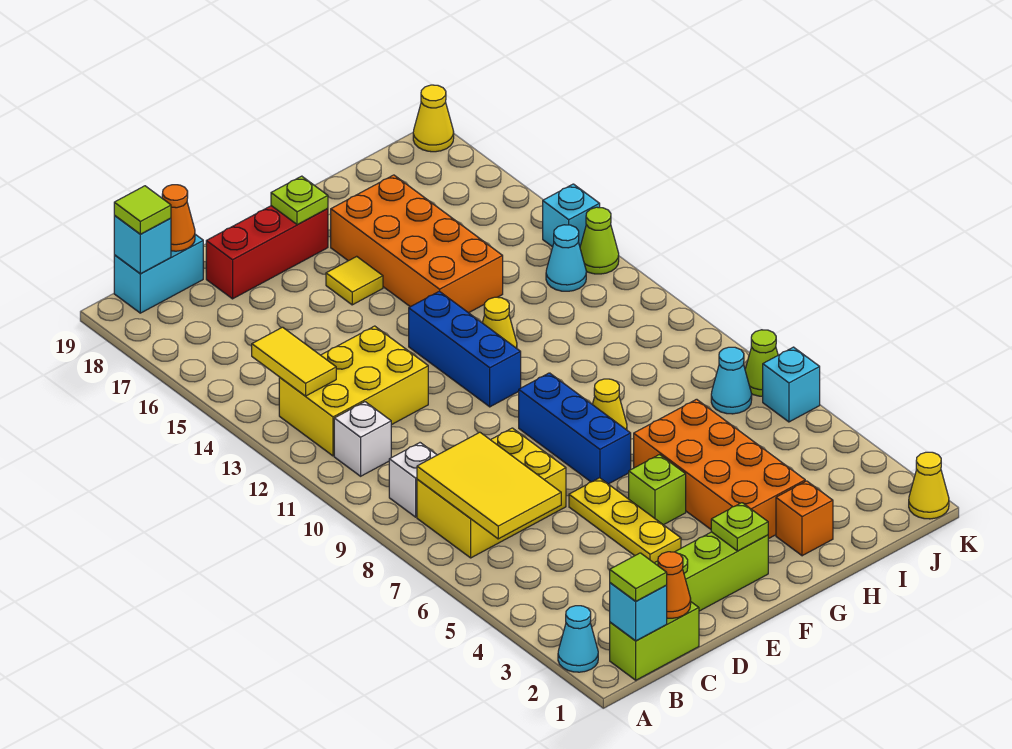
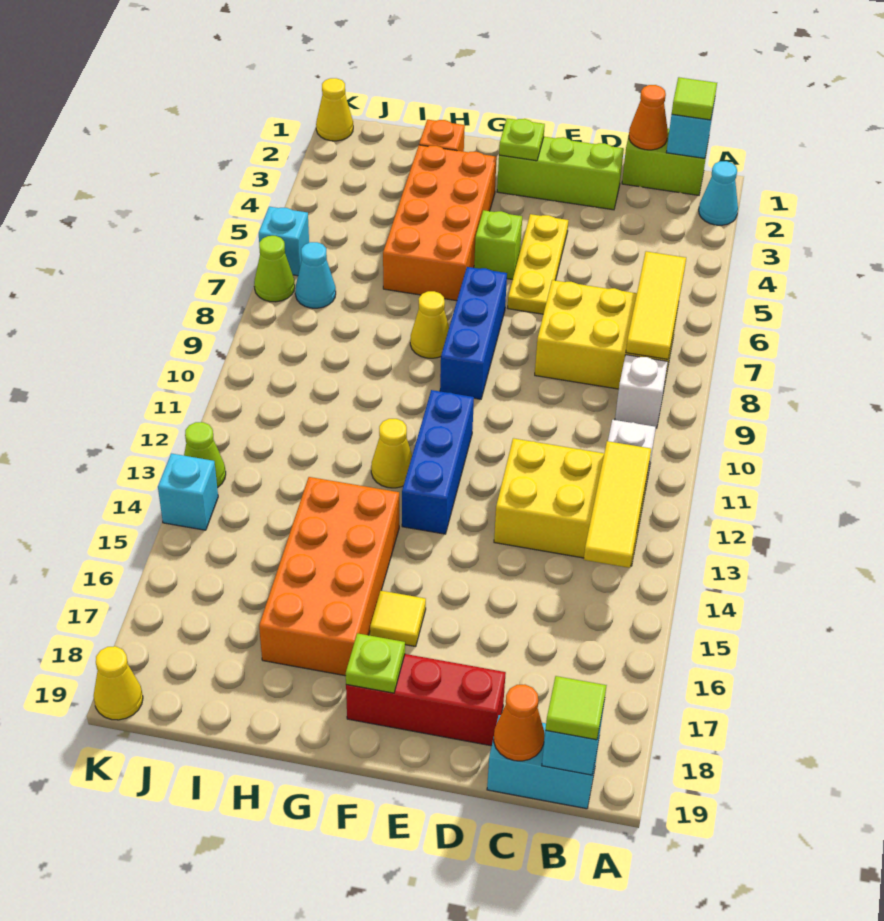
yellow 2x3 tile [417,432,561,539] -> yellow 1x3 tile [626,251,686,359]
yellow 1x2 tile [252,327,336,396] -> yellow 1x3 tile [584,441,651,568]
cyan 1x1 cone [546,225,586,291] -> none

